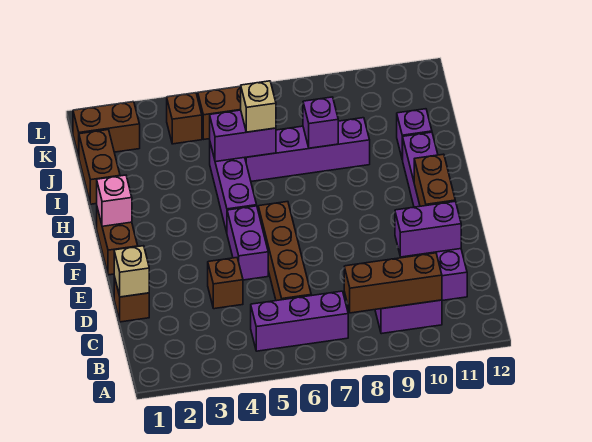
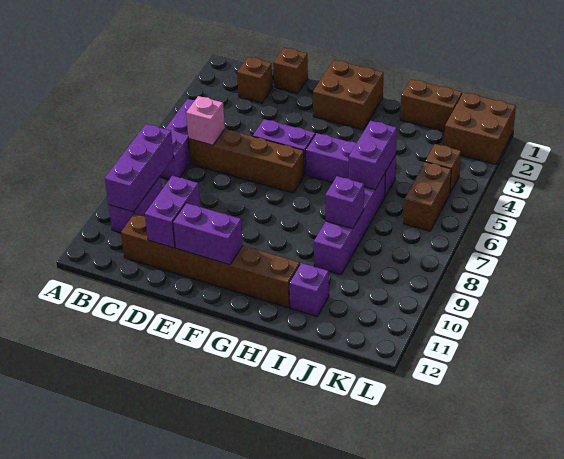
brown 1x3 brick [344,253,442,313] -> purple 1x3 brick [105,124,174,212]
purple 1x6 brick [403,132,467,301] -> brown 1x6 brick [121,214,300,308]
tan 1x1 brick [114,246,149,297] -> none
brown 1x1 brick [208,258,243,309] -> brown 1x1 brick moved to [237,57,273,103]
brown 1x2 brick [414,154,455,206] -> purple 1x2 brick [173,203,243,265]
brown 1x2 brick [97,208,138,275] -> brown 2x2 brick [313,60,383,130]
pink 1x1 brick [97,175,132,226] -> pink 1x1 brick moved to [186,96,225,145]
tan 1x1 brick [241,81,276,132] -> none
brown 1x2 brick [73,102,140,156] -> brown 2x2 brick [444,92,516,165]

